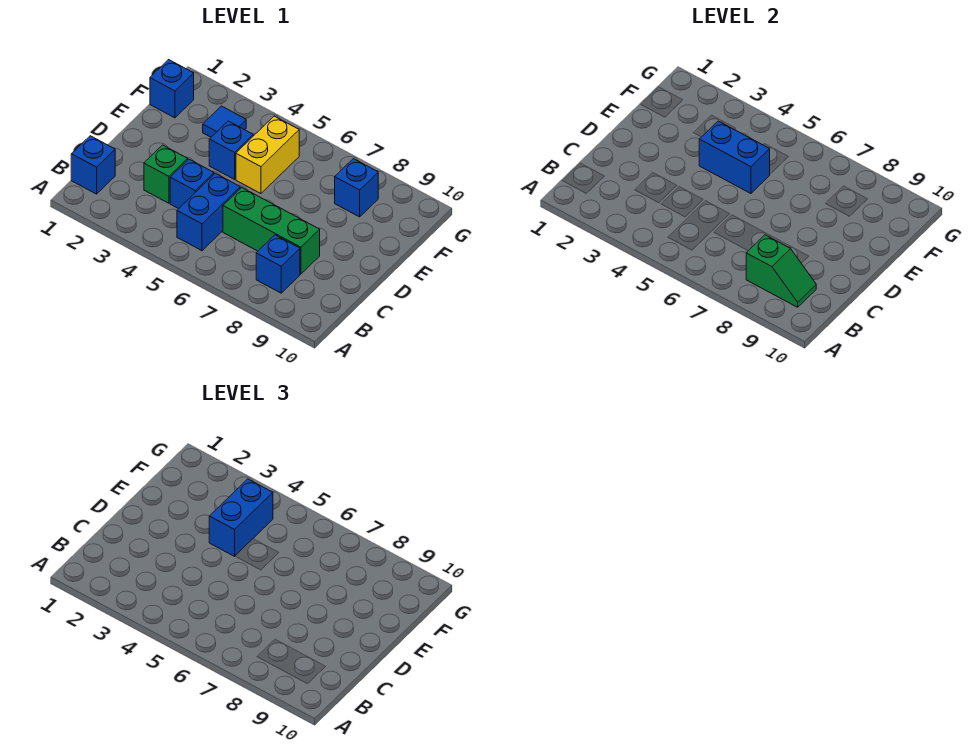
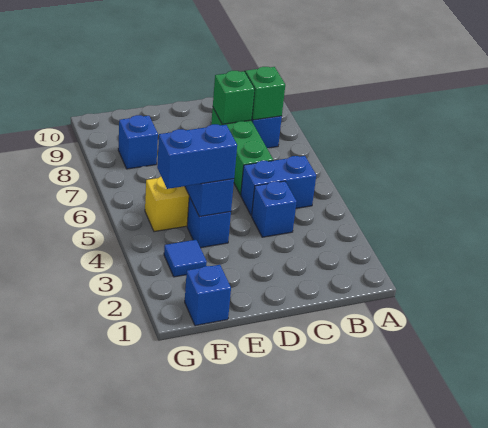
blue 1x1 brick [71,136,115,194] -> none
green 1x1 brick [144,145,188,203] -> green 1x1 brick moved to [213,71,255,124]

